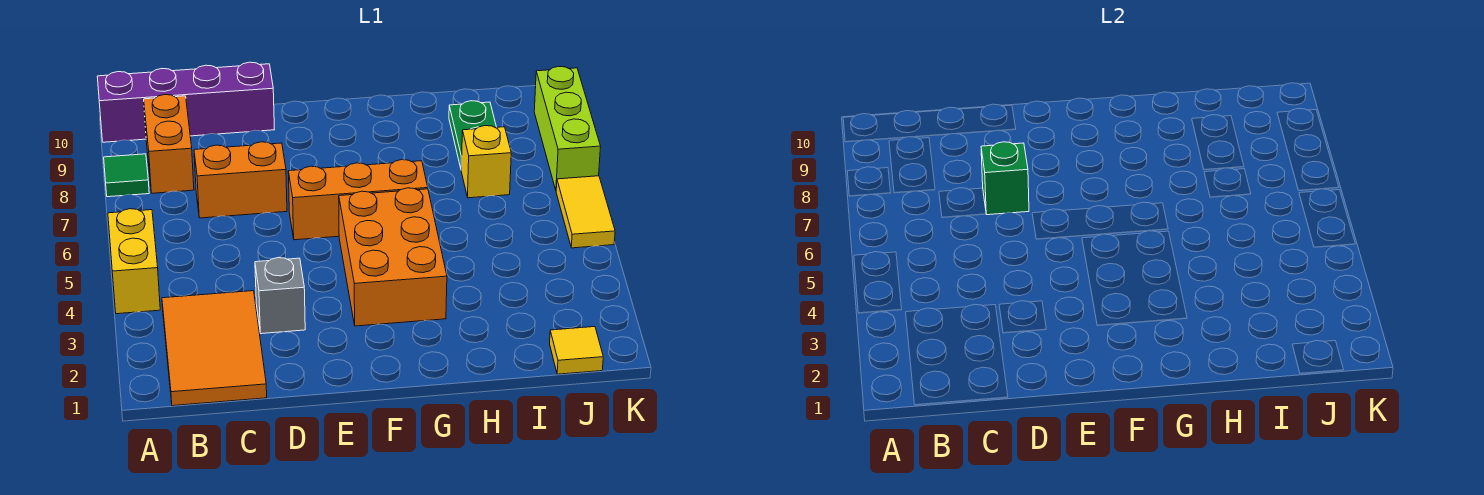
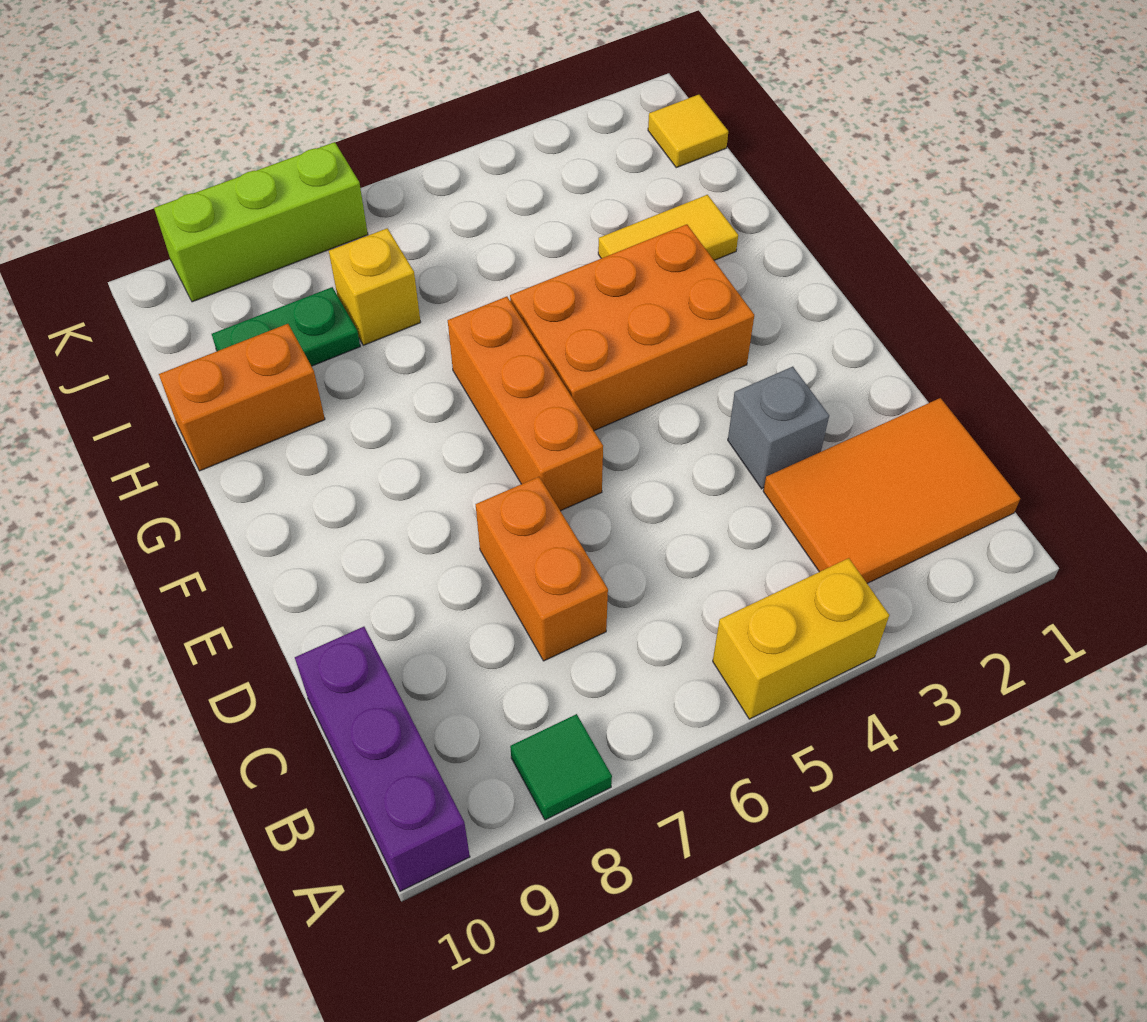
purple 1x4 brick [97,62,275,142] -> purple 1x3 brick [295,627,470,891]
orange 1x2 brick [144,95,194,193] -> orange 1x2 brick moved to [159,324,325,471]
green 1x1 brick [981,142,1029,215] -> none
yellow 1x2 tile [556,176,615,248] -> yellow 1x2 tile moved to [598,195,738,260]

